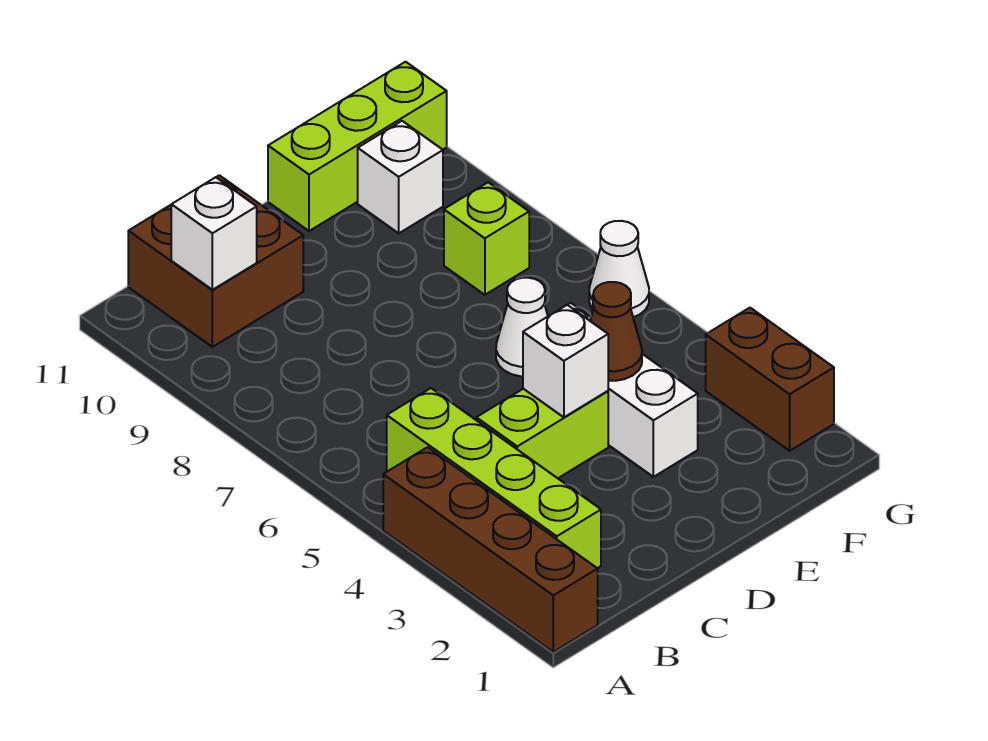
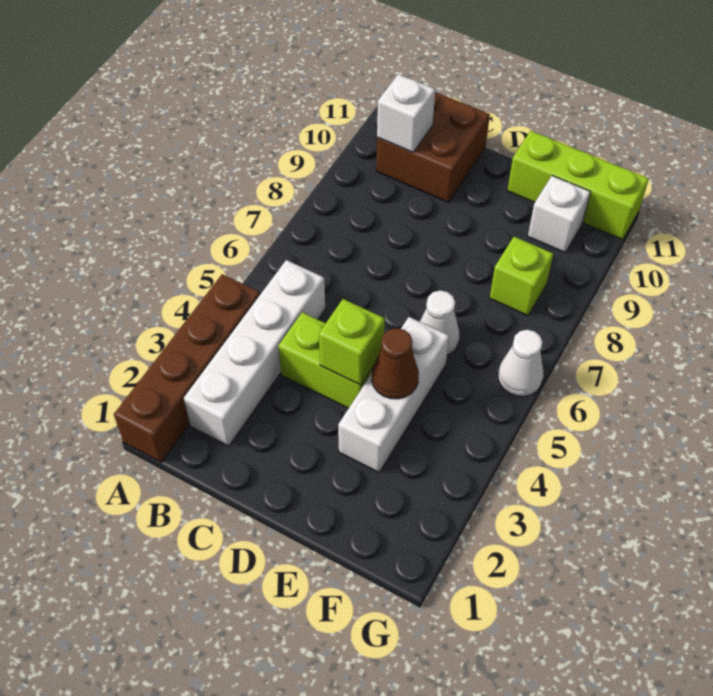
lime 1x4 brick [387,388,601,568] -> white 1x4 brick [184,260,325,446]
white 1x1 brick [523,305,608,417] -> lime 1x1 brick [319,299,385,385]
brown 1x2 brick [706,308,834,451] -> none

